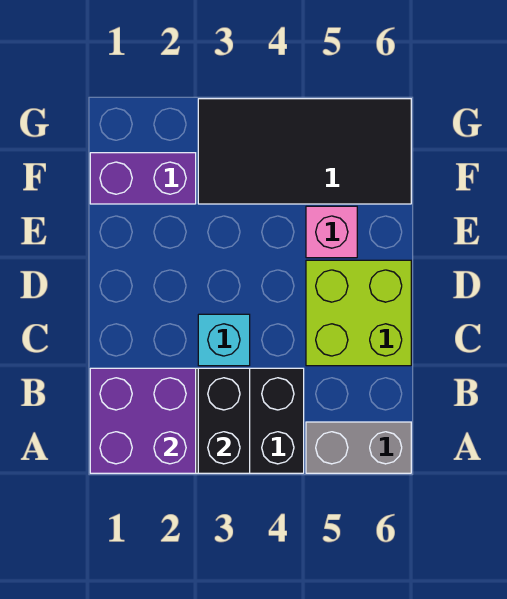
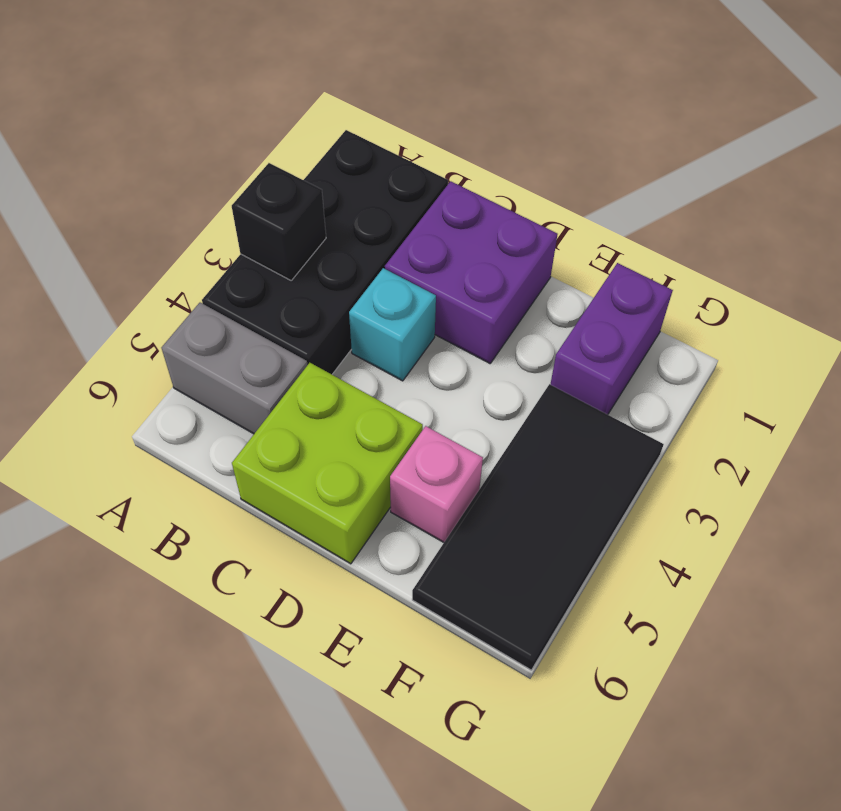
purple 2x2 brick [90,368,196,473] -> purple 2x2 brick moved to [385,181,558,363]
black 1x2 brick [198,368,250,473] -> black 1x1 brick [232,163,326,280]
grey 1x2 brick [306,422,411,473] -> grey 1x2 brick turned to [161,303,308,434]

